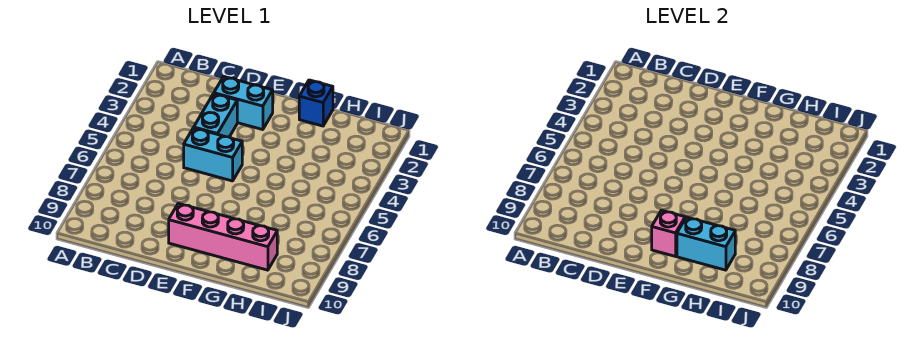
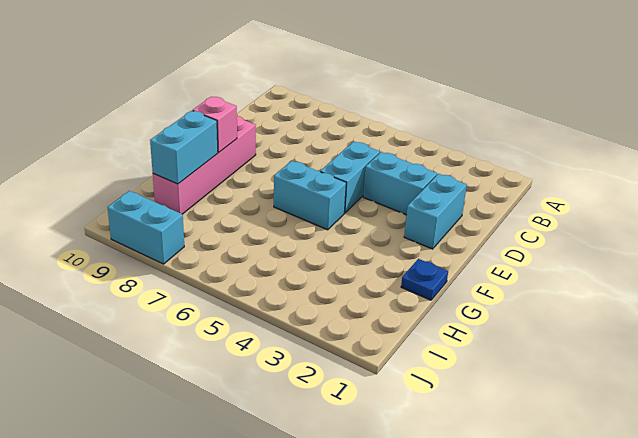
none -> cyan 1x2 brick [274,161,346,230]
blue 1x1 brick [299,80,333,126] -> blue 1x1 plate [401,259,448,300]
none -> cyan 1x2 brick [108,191,184,264]

